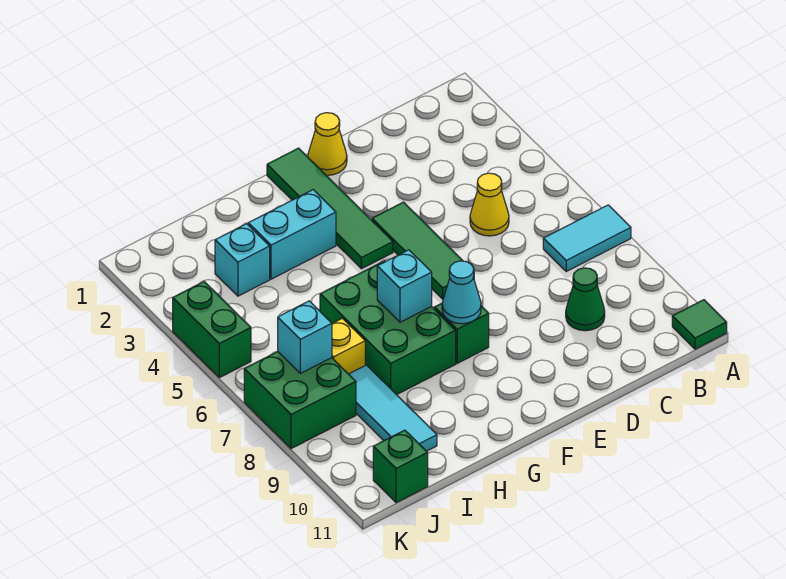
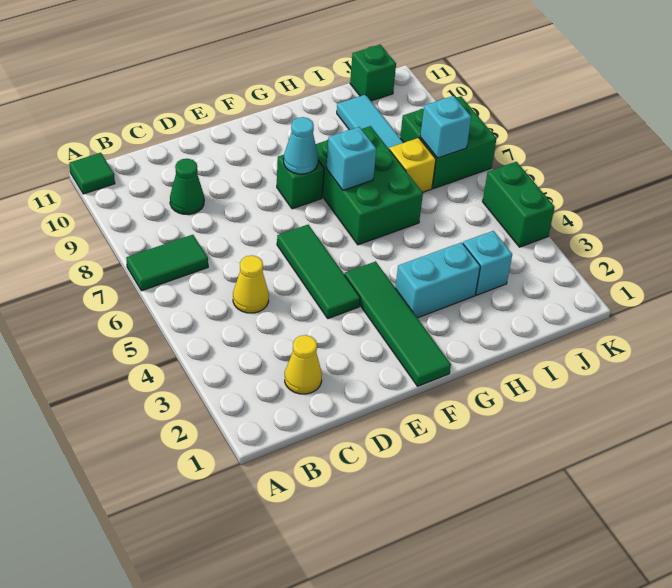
cyan 1x2 tile [543,205,631,271] -> green 1x2 tile [126,235,208,291]
yellow 1x1 cone [308,113,347,175] -> yellow 1x1 cone moved to [285,335,322,394]

